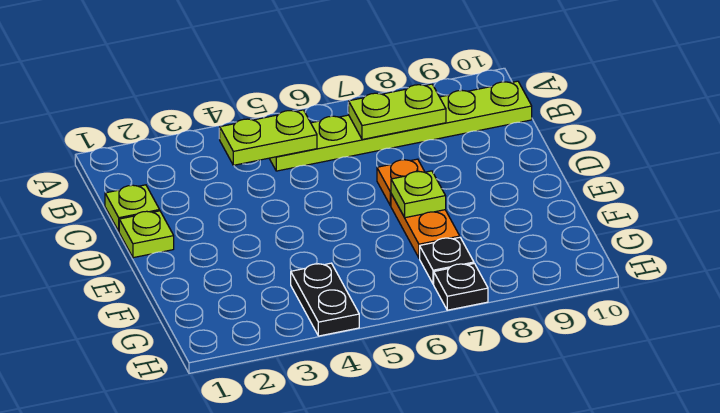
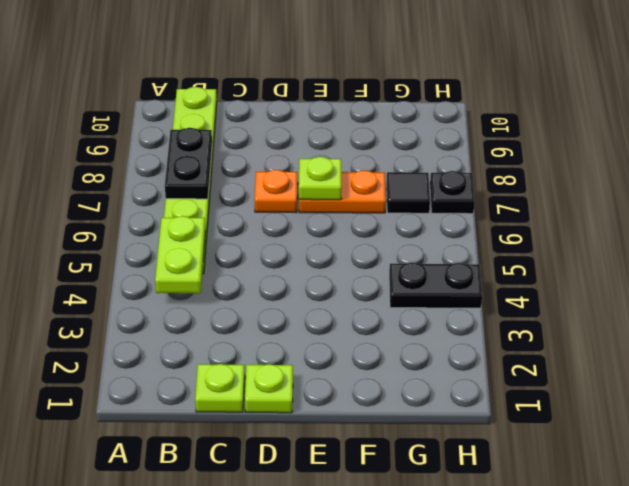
lime 1x2 plate [349,84,446,140] -> black 1x2 plate [165,128,212,199]
black 1x1 plate [420,237,474,284] -> black 1x1 tile [386,172,430,213]

